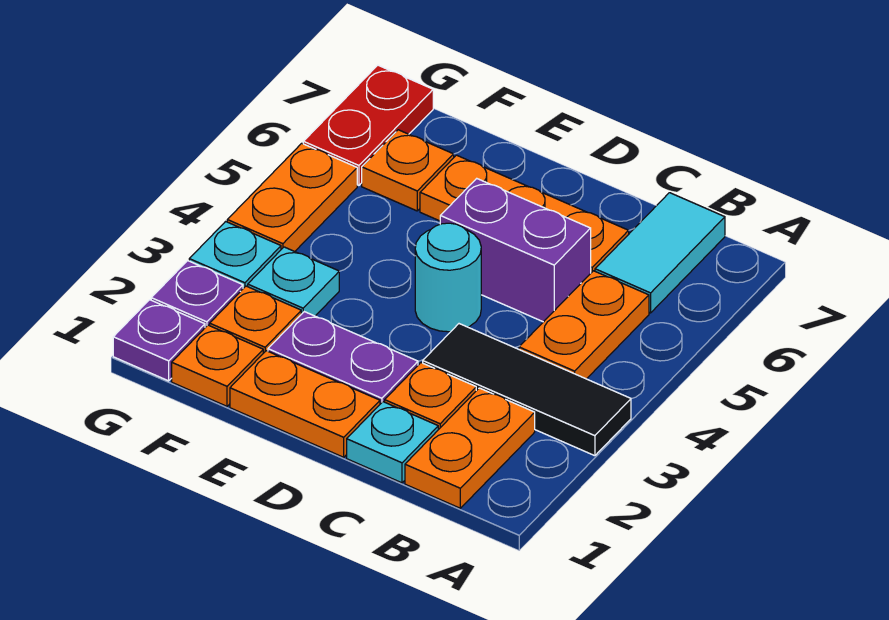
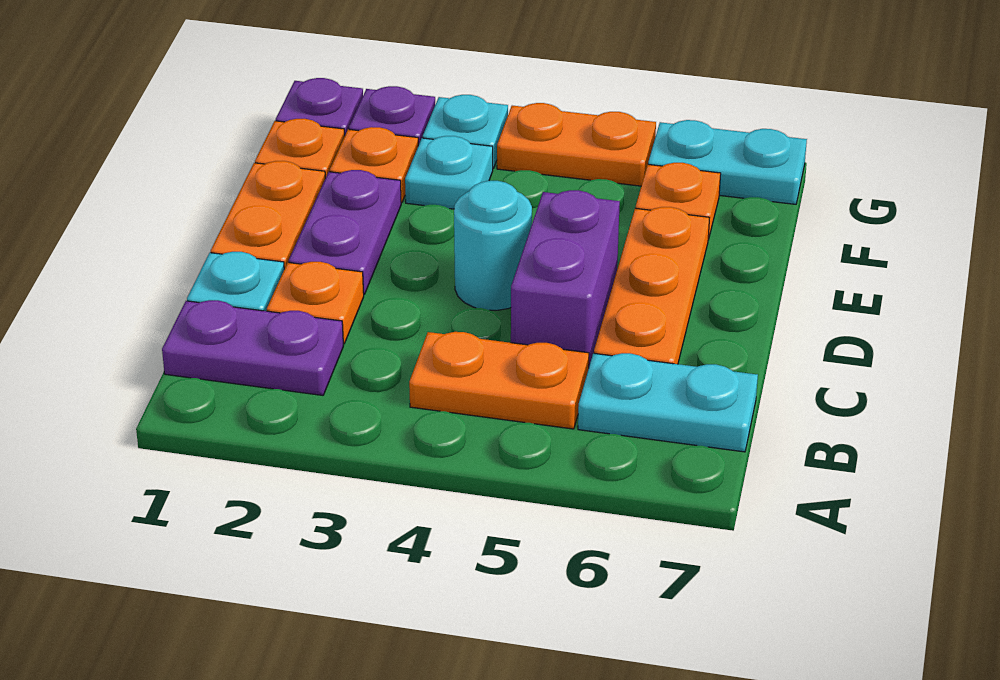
black 1x3 tile [423,324,631,456] -> none
orange 1x2 plate [405,388,535,508] -> purple 1x2 plate [162,300,343,395]
cyan 1x2 tile [595,193,725,313] -> cyan 1x2 plate [578,353,758,452]
red 1x2 plate [303,65,433,185] -> cyan 1x2 plate [648,120,807,204]

